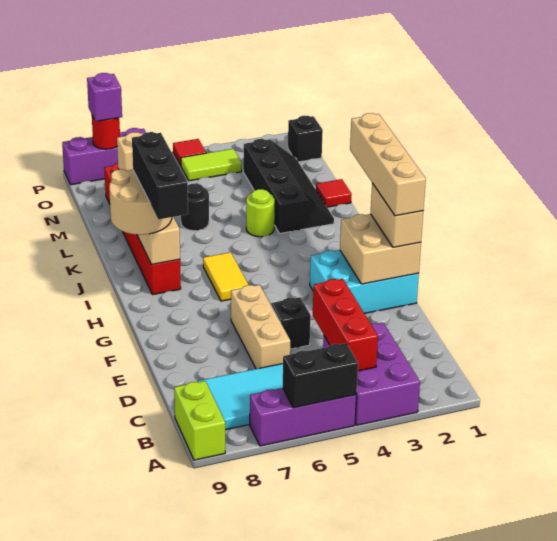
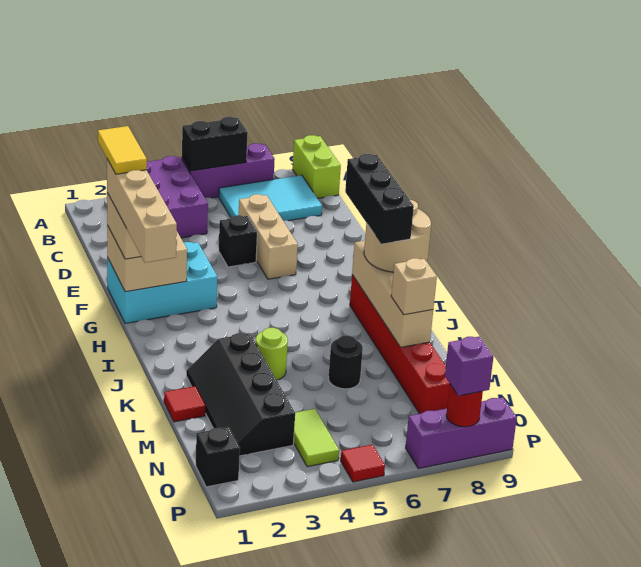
red 1x3 brick [313,279,378,371] -> none
yellow 1x2 tile [203,252,248,301] -> yellow 1x2 tile moved to [98,126,147,174]
lime 1x2 tile [181,149,242,181] -> lime 1x2 tile turned to [294,409,339,467]

